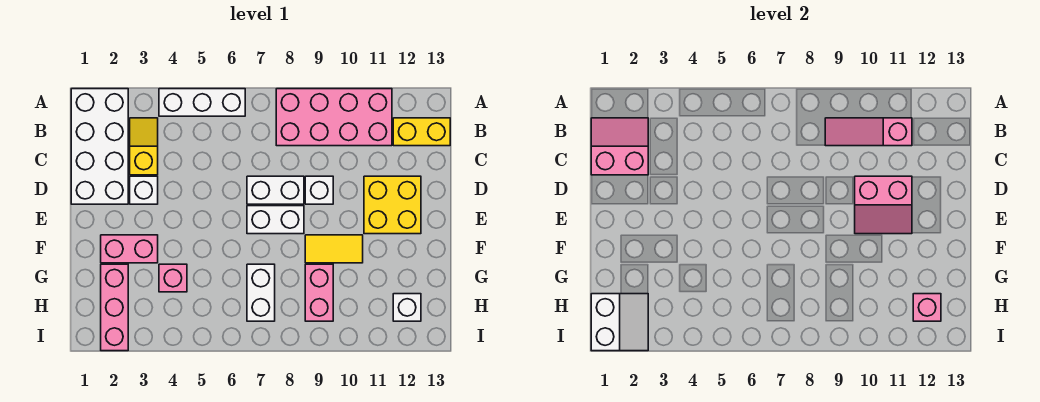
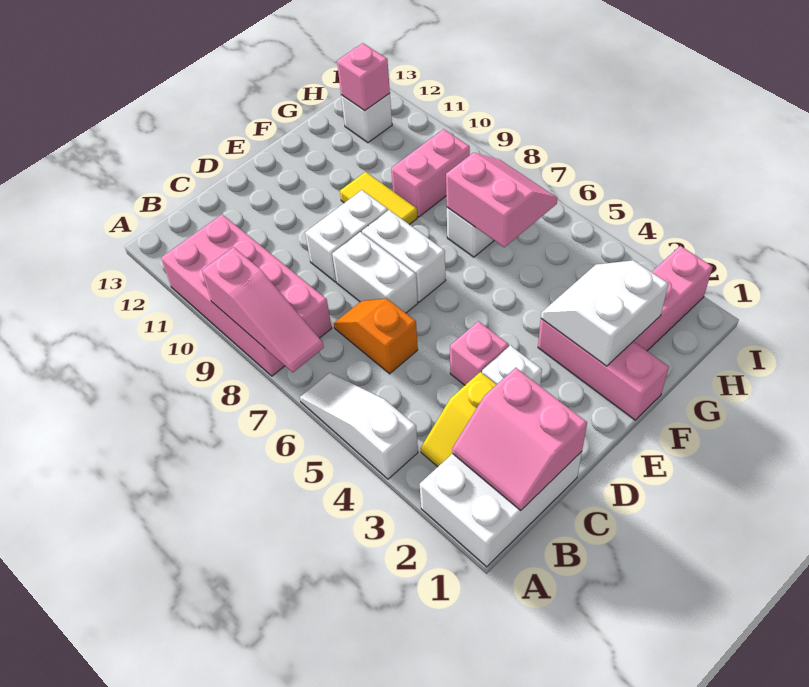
white 2x4 brick [71,89,128,204] -> white 2x3 brick [420,452,582,567]
white 1x3 brick [159,89,245,116] -> white 1x3 slope [300,373,418,479]
pink 1x3 slope [825,118,912,146] -> pink 1x3 slope moved to [202,247,324,372]
yellow 1x2 brick [393,118,450,146] -> none
none -> orange 1x2 slope [334,298,418,374]
white 1x1 brick [305,176,333,204] -> white 1x2 brick [305,190,388,282]
pink 2x2 slope [855,176,912,234] -> pink 2x2 slope moved to [446,153,557,247]
yellow 2x2 brick [364,176,421,234] -> none
pink 1x2 brick [101,235,158,263] -> pink 1x3 brick [538,319,669,420]
pink 1x1 brick [159,264,187,292] -> pink 1x1 brick moved to [450,321,509,385]
white 2x2 slope [591,294,648,351] -> white 2x2 slope moved to [541,260,668,366]

